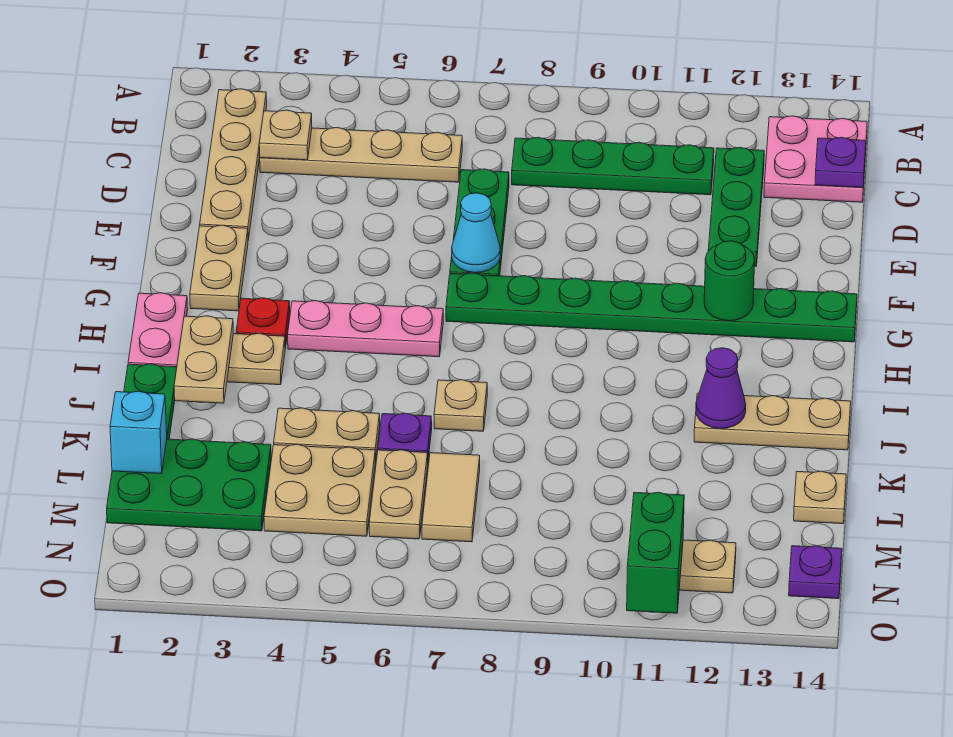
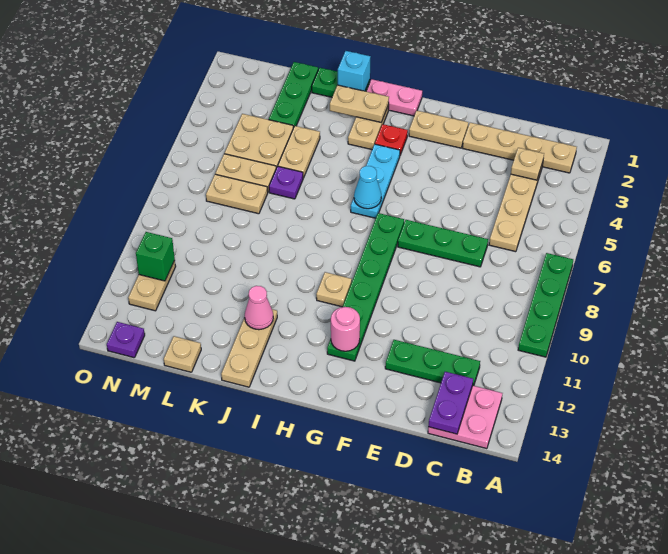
green 1x4 plate [512,137,714,195] -> green 1x4 plate moved to [518,253,573,357]
purple 1x1 plate [815,137,866,187] -> purple 1x2 plate [428,372,473,434]
cyan 1x1 cone [452,193,500,273] -> cyan 1x1 cone moved to [354,166,381,209]
green 1x8 plate [446,273,857,342] -> green 1x6 plate [327,213,404,361]
green 1x1 round brick [704,241,755,321] -> pink 1x1 round brick [331,307,360,351]
pink 1x3 plate [288,301,443,357] -> cyan 1x3 plate [351,144,400,218]
tan 1x1 plate [434,380,487,431] -> tan 1x1 plate moved to [316,272,352,307]
purple 1x1 cone [696,348,746,429] -> pink 1x1 cone [245,286,273,330]
green 2x3 plate [107,439,271,531] -> green 1x3 plate [269,62,318,128]
cyan 1x1 brick [110,391,167,474] -> cyan 1x1 brick moved to [338,51,370,91]
tan 1x2 tile [422,453,480,542] -> tan 1x2 plate [206,174,268,214]
green 1x2 brick [627,492,684,613] -> green 1x1 brick [136,232,175,281]

